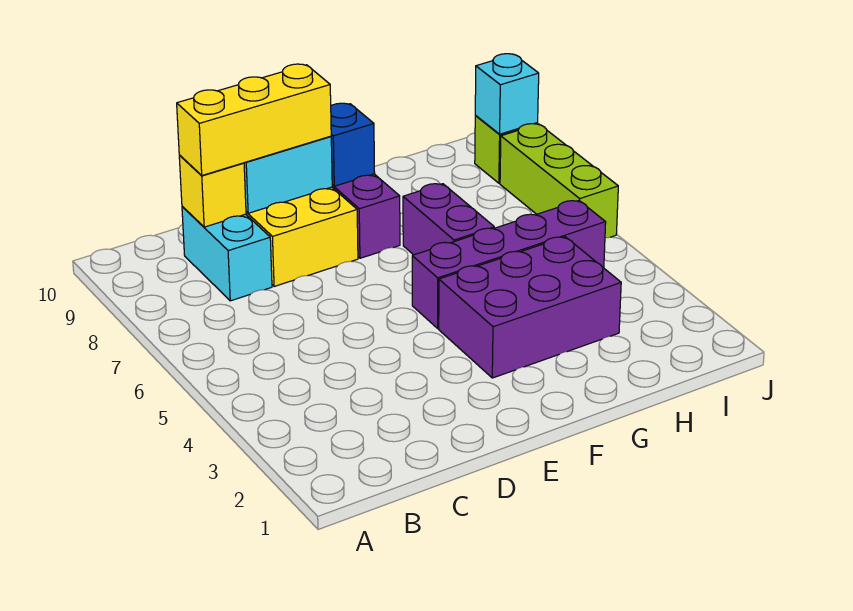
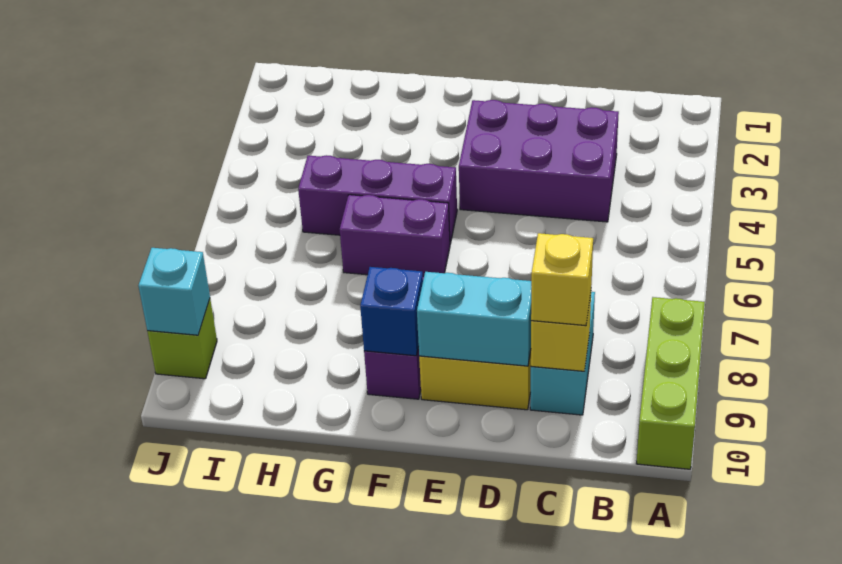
yellow 1x3 brick [177,64,331,175] -> yellow 1x1 brick [531,233,593,326]
purple 2x3 brick [439,237,621,378] -> purple 2x3 brick moved to [459,100,619,222]
purple 1x4 brick [412,201,606,328] -> purple 1x3 brick [298,155,457,244]
purple 1x2 brick [403,184,494,255] -> purple 1x2 brick turned to [340,195,450,277]
lime 1x3 brick [500,124,618,238] -> lime 1x3 brick moved to [637,297,705,469]

